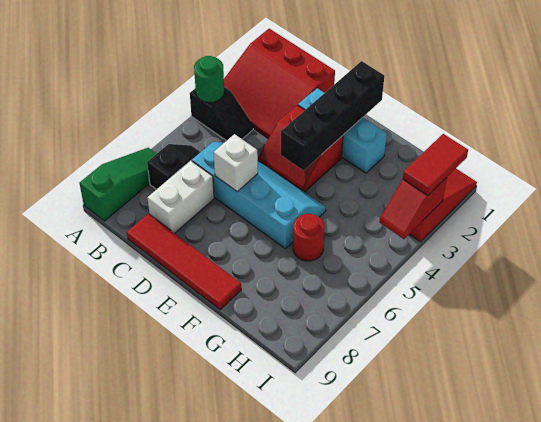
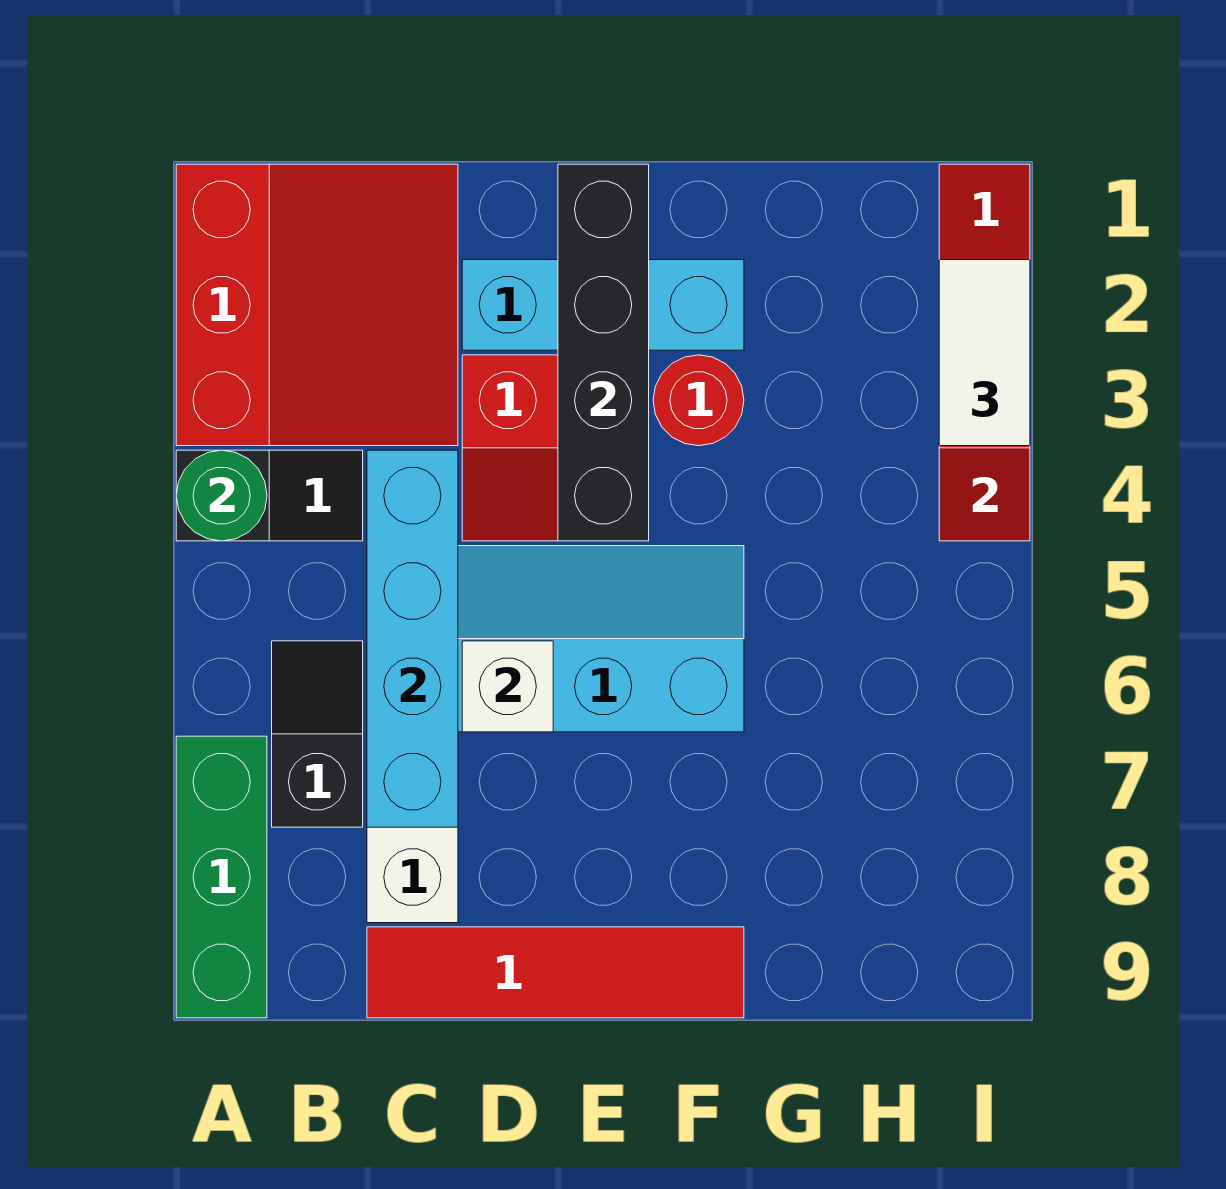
red 3x3 slope [224,29,335,138] -> red 3x3 slope turned to [176,164,458,446]
green 1x3 slope [80,148,157,221] -> green 1x3 brick [176,736,267,1018]
none -> cyan 1x4 brick [367,450,458,827]
red 1x1 round brick [293,214,325,261] -> red 1x1 round brick moved to [653,355,744,446]
red 1x2 tile [403,134,468,195] -> white 1x2 tile [939,260,1030,446]

